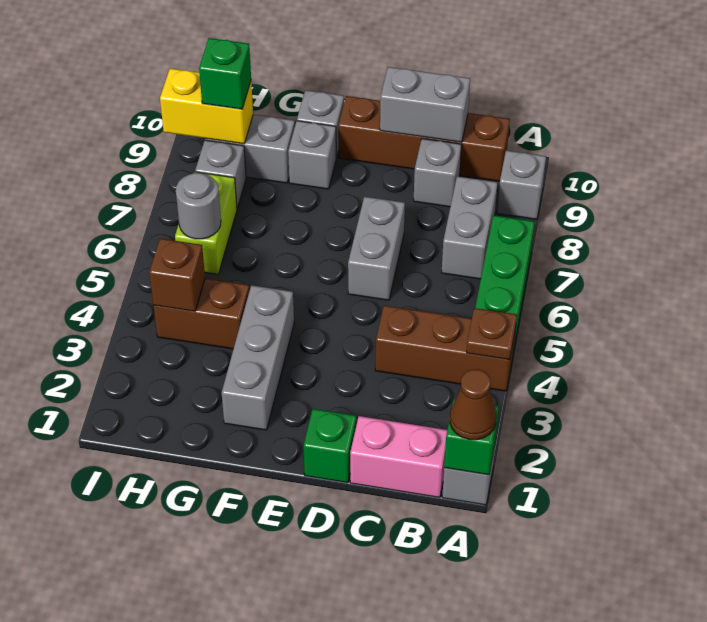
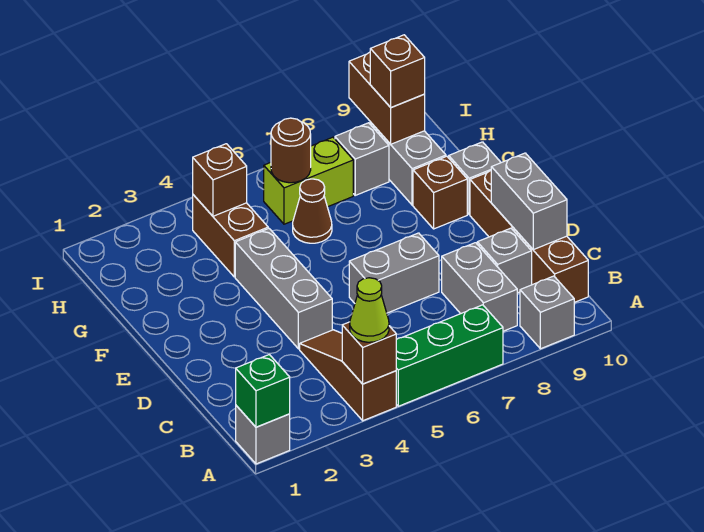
brown 1x1 cone [450,369,496,440] -> brown 1x1 cone moved to [293,179,332,243]
brown 1x3 brick [375,305,516,391] -> brown 1x3 slope [300,330,396,421]
brown 1x1 plate [466,308,517,360] -> brown 1x1 brick [342,322,396,384]
none -> lime 1x1 cone [350,278,389,342]
pink 1x2 brick [350,416,447,498] -> none
grey 1x2 brick [442,176,497,279] -> grey 1x2 brick turned to [442,243,517,331]
green 1x1 brick [304,409,356,483] -> none
grey 1x3 brick [222,285,294,430] -> grey 1x3 brick turned to [235,228,332,349]
grey 1x1 brick [288,121,336,189] -> brown 1x1 brick [413,156,467,229]
grey 1x1 round brick [176,173,221,239] -> brown 1x1 round brick [271,118,311,183]
yellow 1x2 brick [160,68,253,144] -> brown 1x2 brick [349,52,425,144]
green 1x1 brick [199,38,251,109] -> brown 1x1 brick [370,35,425,107]

